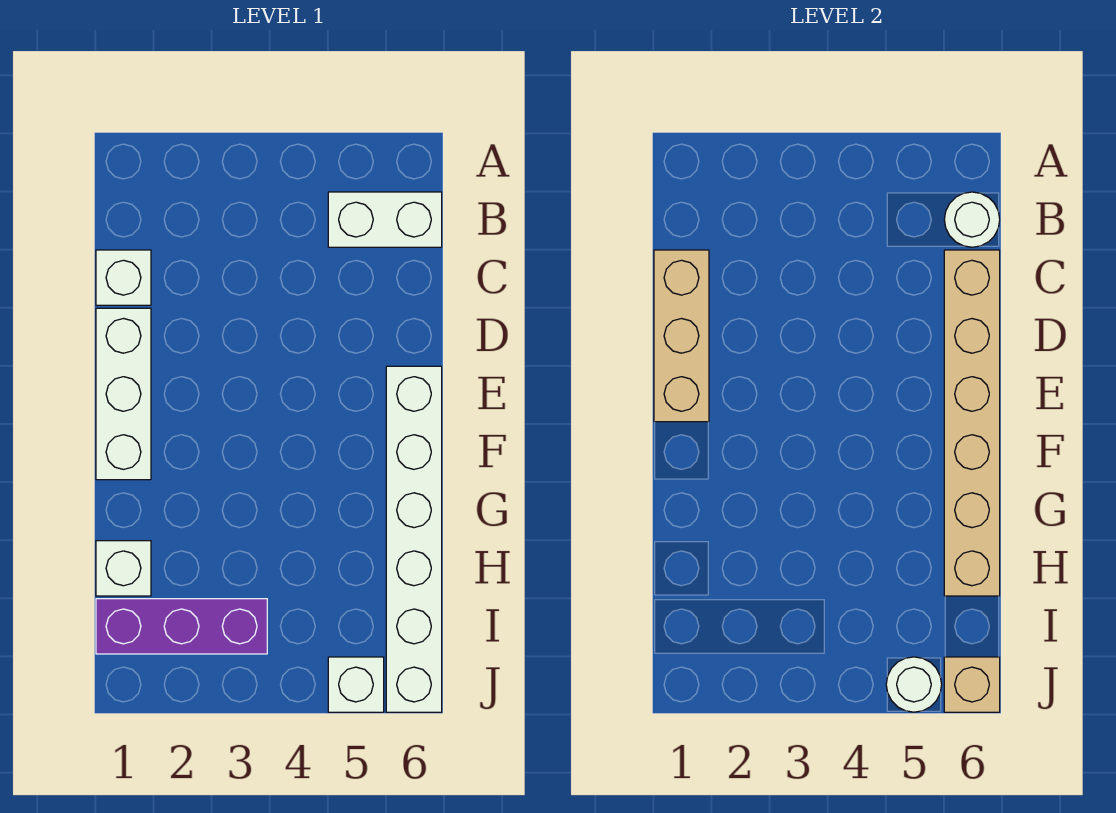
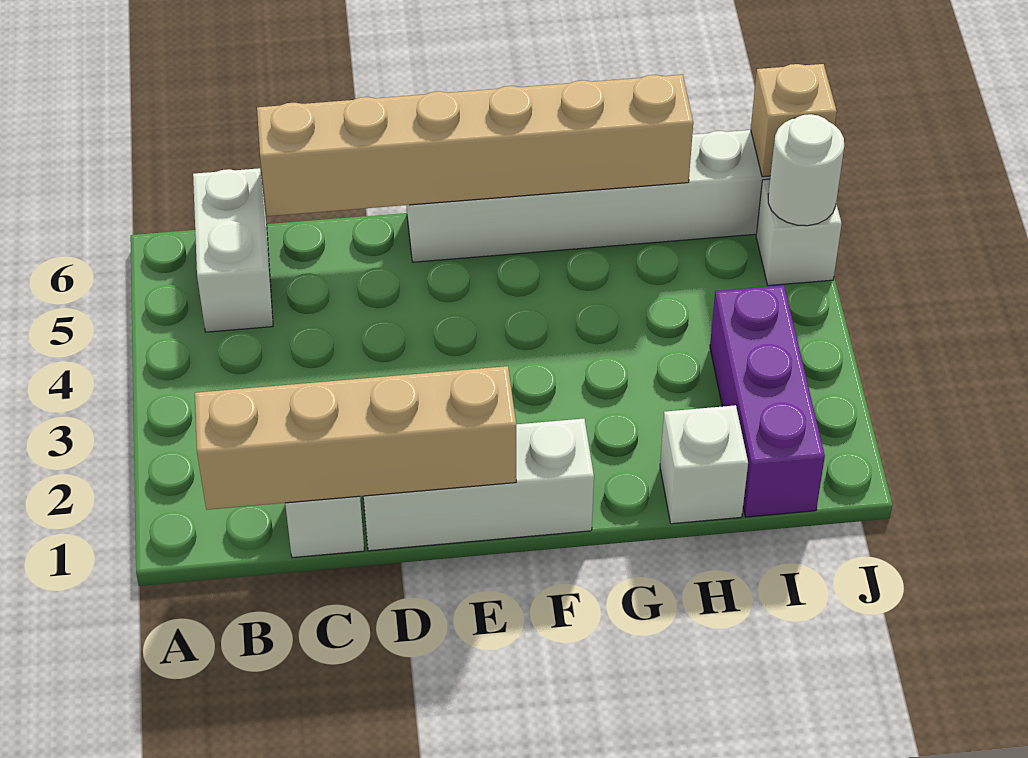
white 1x1 round brick [944,192,1000,247] -> none
tan 1x3 brick [654,250,709,422] -> tan 1x4 brick [195,366,516,510]

